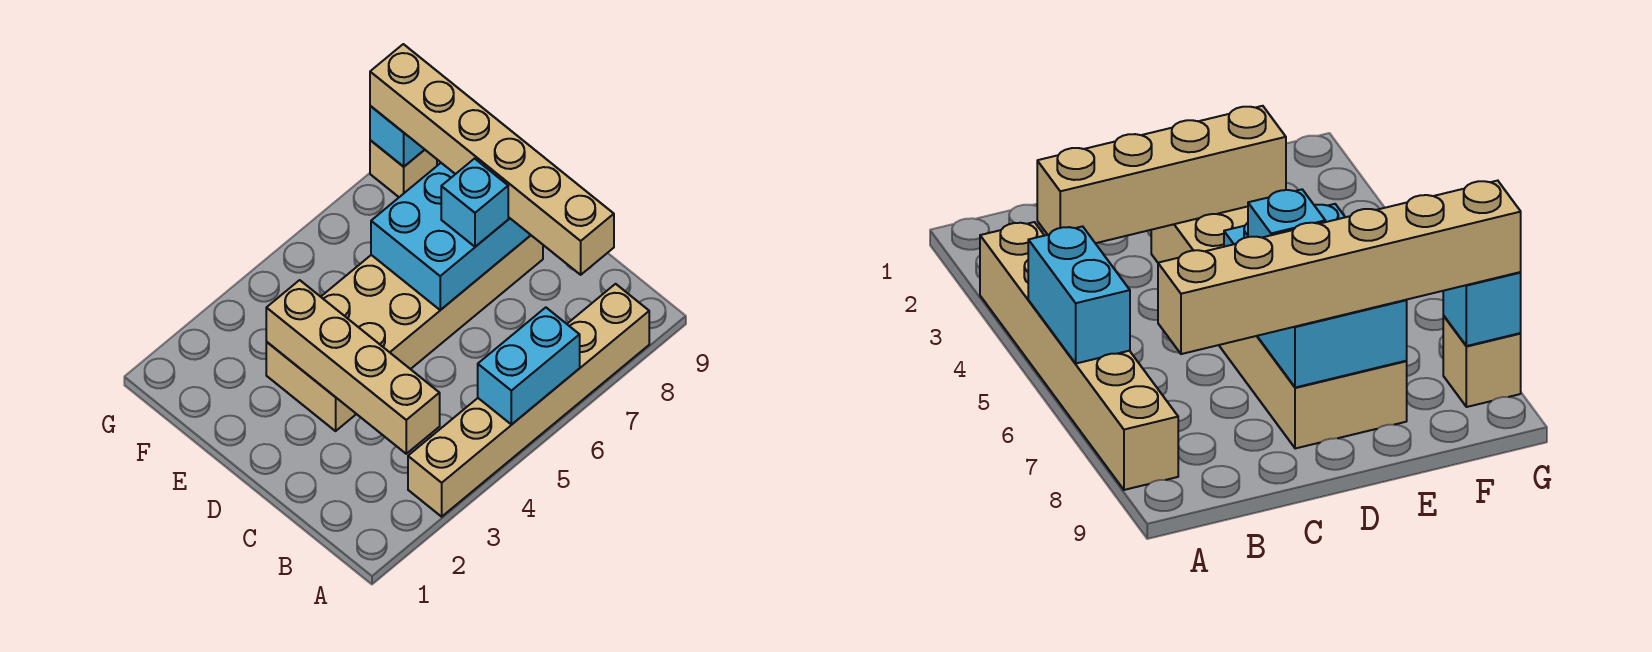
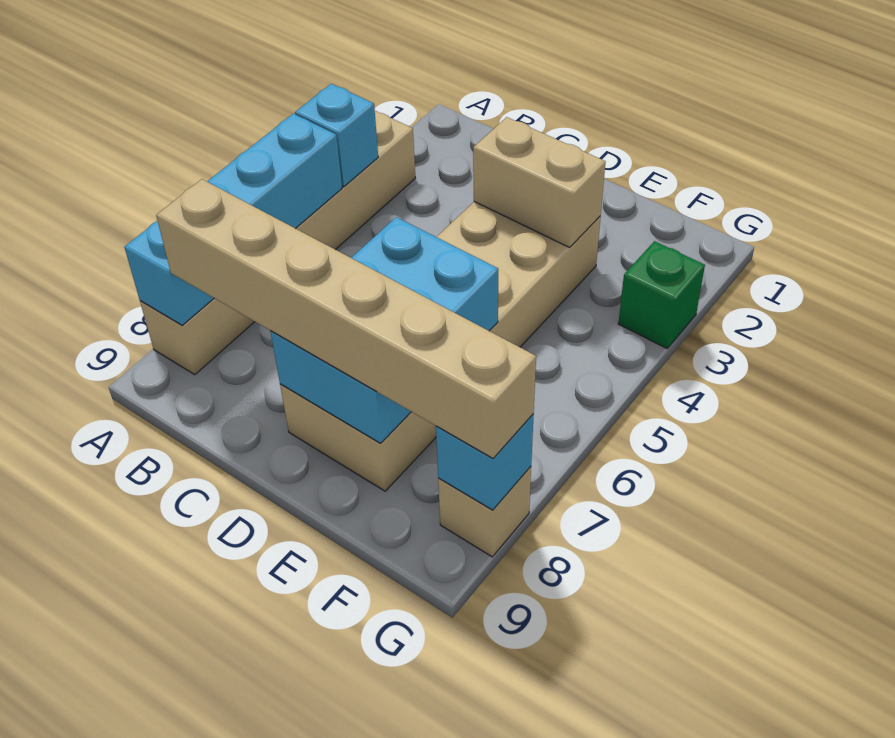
cyan 1x2 brick [478,307,580,425] -> cyan 1x4 brick [124,114,342,325]
tan 1x4 brick [266,280,440,454] -> tan 1x2 brick [473,117,605,247]
cyan 1x1 brick [441,159,508,247] -> cyan 1x1 brick moved to [295,84,378,187]
none -> green 1x1 brick [618,241,705,348]

